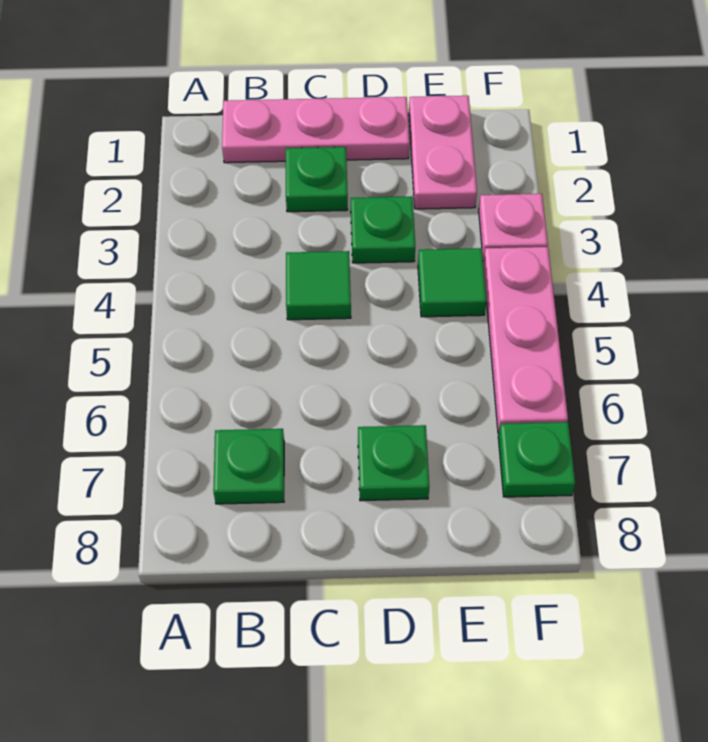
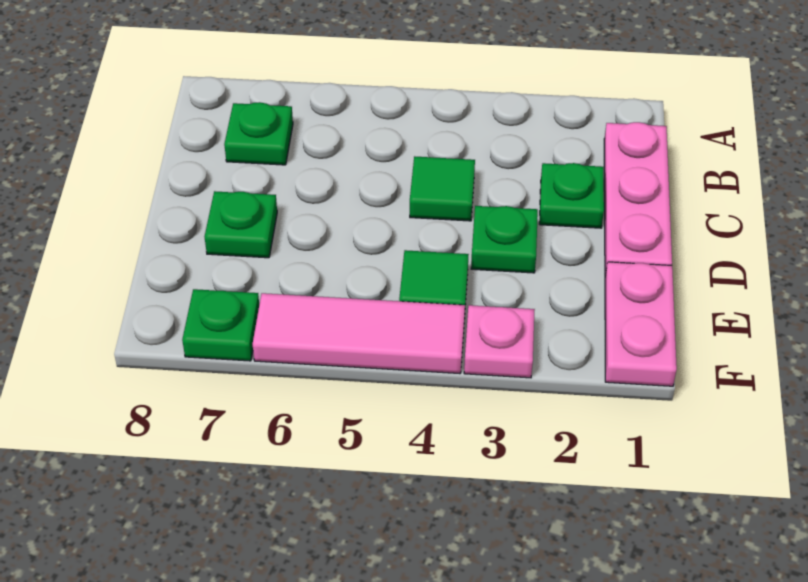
pink 1x2 plate [409,96,477,209] -> pink 1x2 plate turned to [605,262,677,386]
pink 1x3 plate [483,247,568,434] -> pink 1x3 tile [253,293,465,374]

